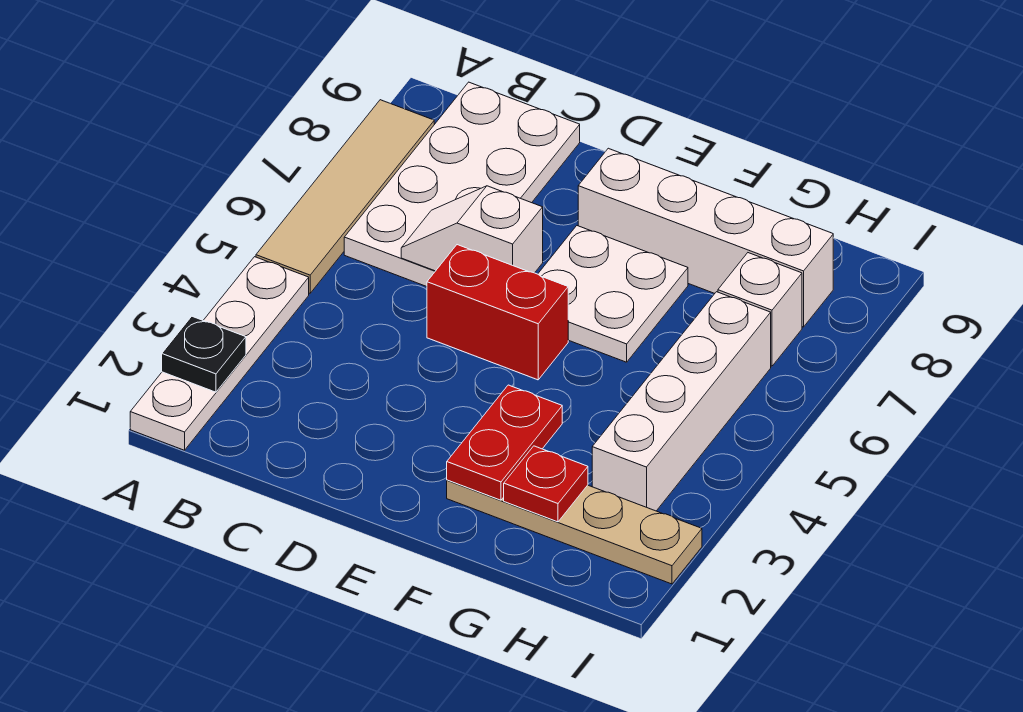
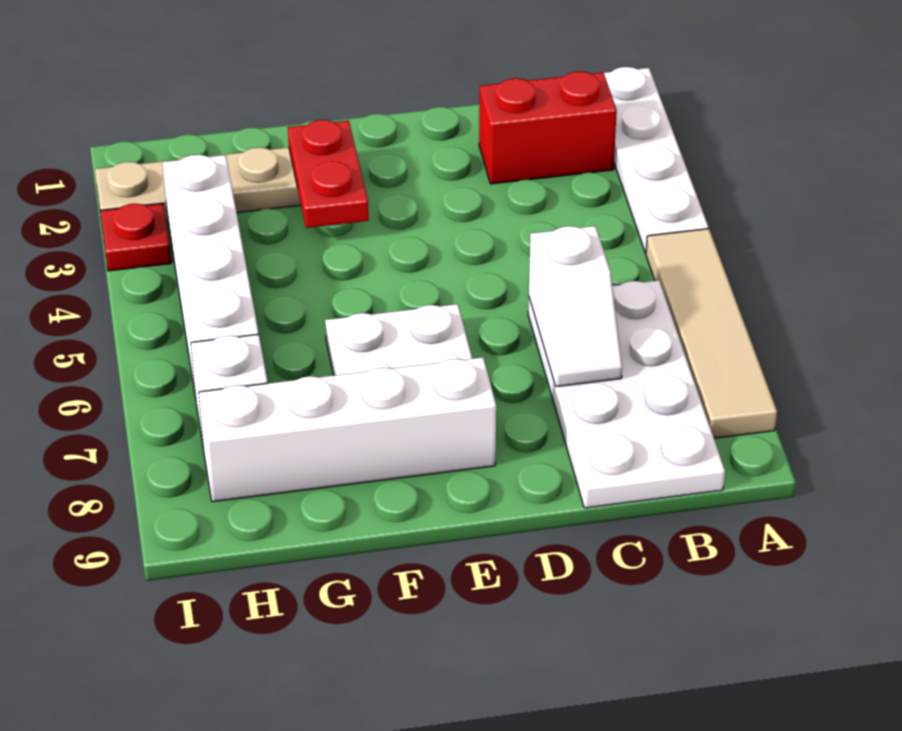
black 1x1 plate [162,316,246,392] -> none
white 1x2 slope [401,186,543,273] -> white 1x2 slope turned to [529,226,622,387]
red 1x2 brick [427,245,568,380] -> red 1x2 brick moved to [479,71,617,184]
red 1x1 plate [504,446,588,522] -> red 1x1 plate moved to [100,203,171,271]

